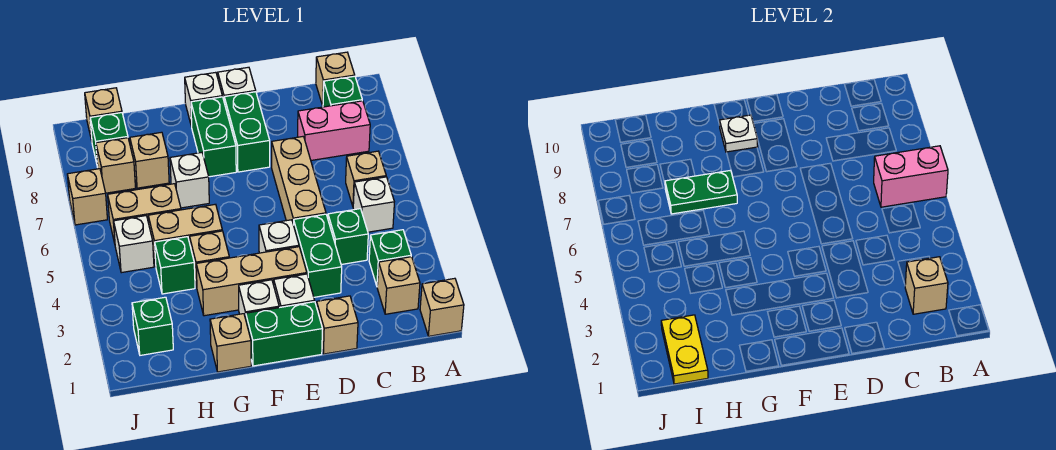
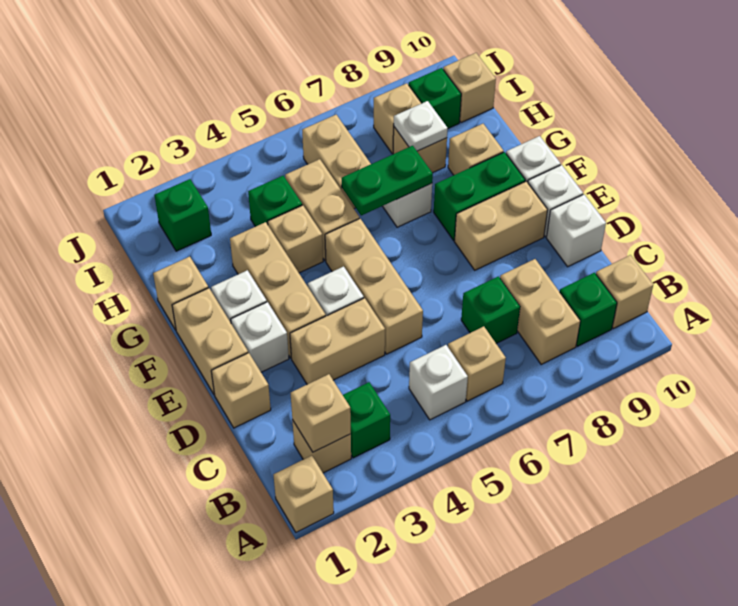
pink 1x2 brick [874,146,948,207] -> none
pink 1x2 brick [298,101,370,160] -> tan 1x2 brick [500,259,580,364]
green 1x1 brick [328,209,368,265] -> green 1x1 brick moved to [461,276,520,343]
green 1x2 brick [294,214,342,297] -> tan 1x2 brick [290,298,385,384]
tan 1x3 brick [272,137,326,225] -> tan 1x3 brick turned to [325,219,423,354]
green 1x2 brick [246,302,322,366] -> tan 1x2 brick [172,288,248,395]
green 1x2 brick [224,92,270,172] -> tan 1x2 brick [454,181,547,270]
white 1x1 plate [720,115,758,152] -> white 1x1 plate moved to [394,101,448,151]
green 1x2 plate [665,170,737,214] -> green 1x2 plate turned to [342,146,433,216]
yellow 1x2 plate [661,315,708,384] -> none
white 1x1 brick [114,216,154,273] -> white 1x1 brick moved to [547,194,606,267]
tan 1x1 brick [67,169,107,225] -> tan 1x1 brick moved to [448,124,504,175]

